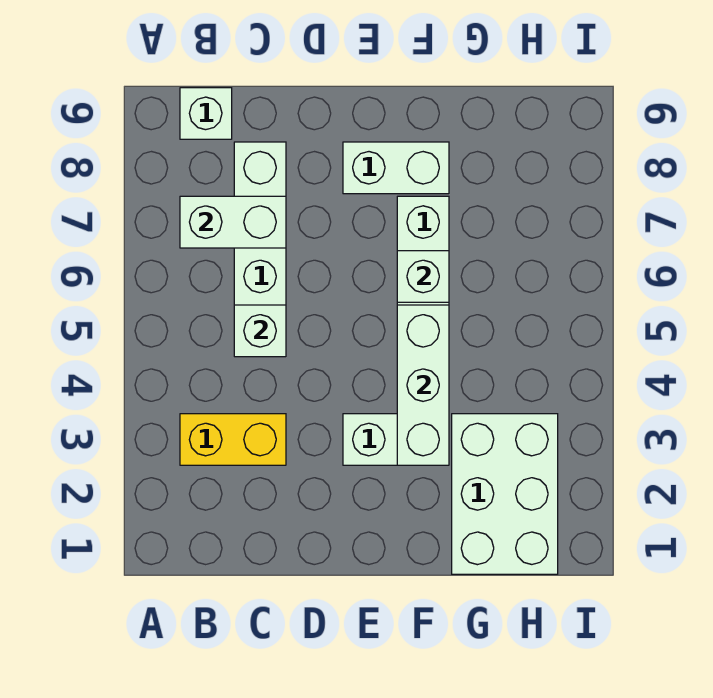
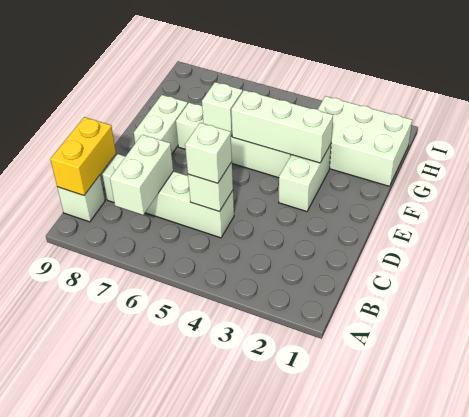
yellow 1x2 brick [180,414,286,465] -> yellow 1x2 brick moved to [50,117,116,195]
none -> white 1x1 brick [185,123,232,183]

